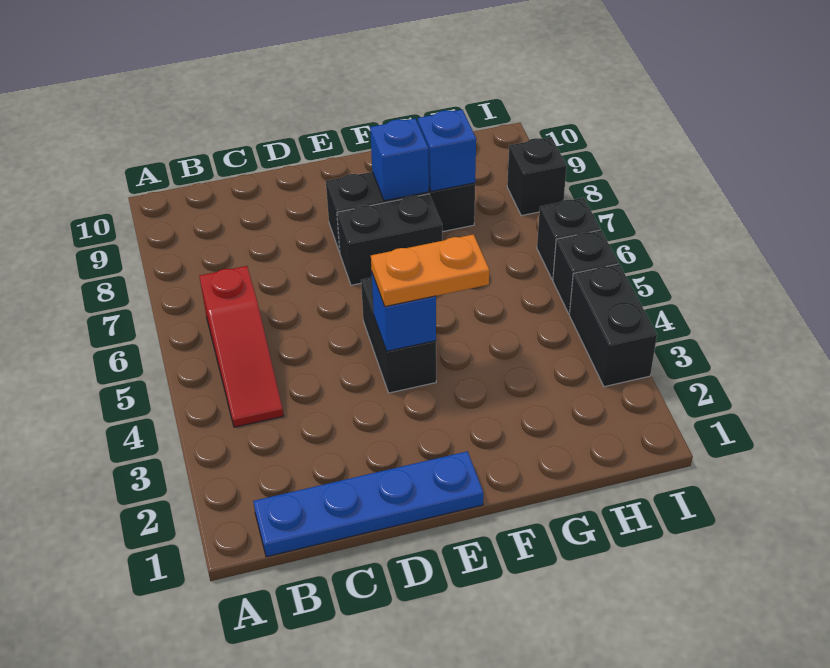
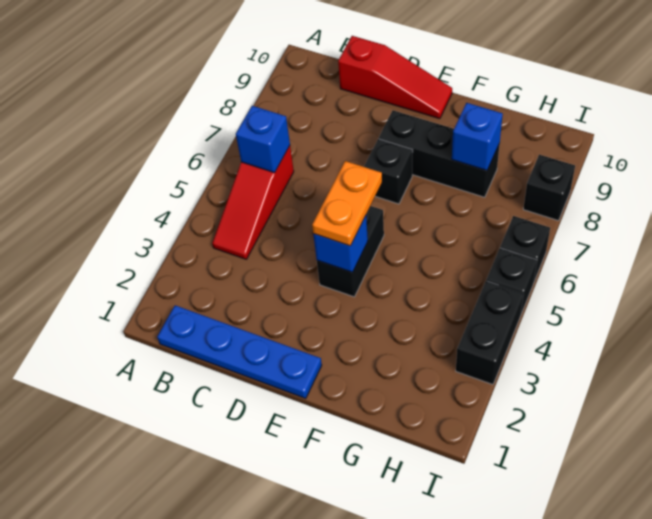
none -> red 1x3 slope [338,36,452,119]
orange 1x2 plate [371,234,489,307] -> orange 1x2 plate turned to [312,161,382,246]
black 1x2 brick [337,194,442,285] -> black 1x1 brick [364,139,413,204]
blue 1x1 brick [370,119,429,201] -> blue 1x1 brick moved to [236,106,290,173]

